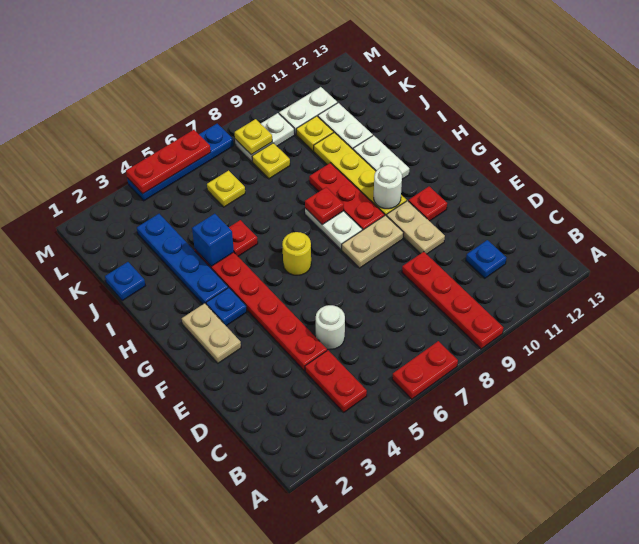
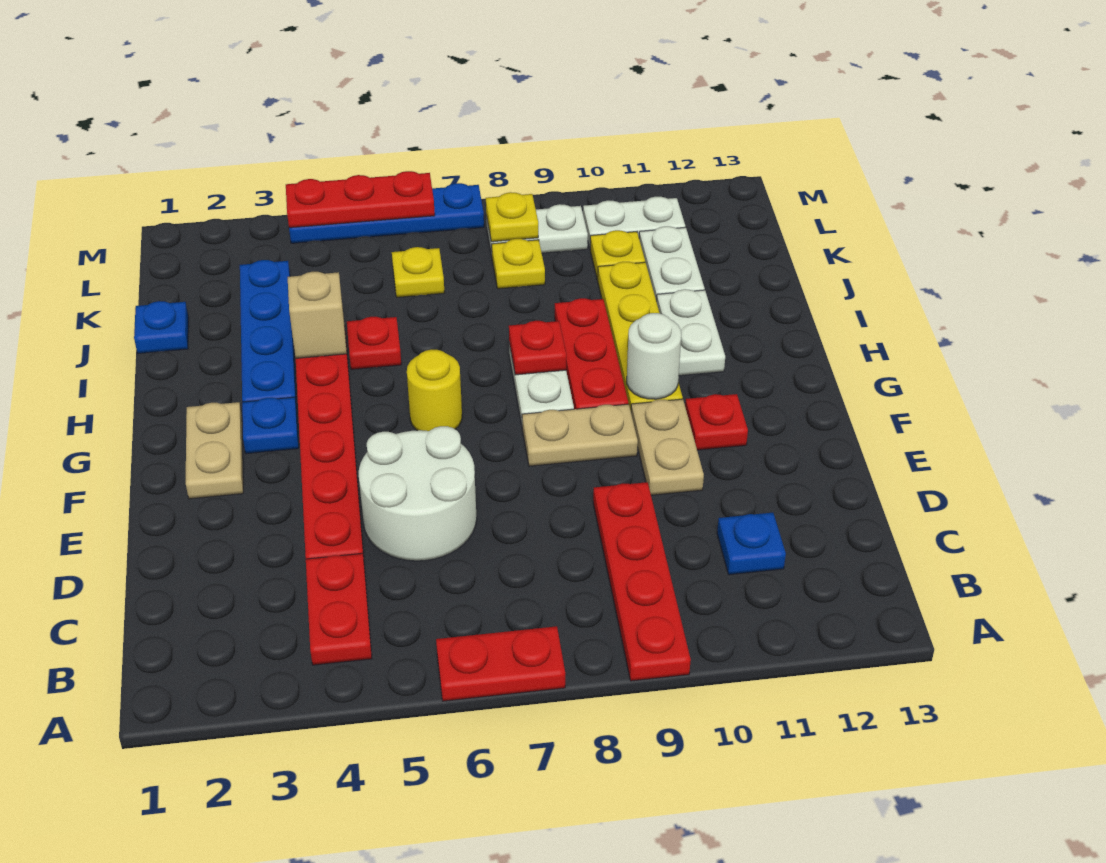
white 1x1 round brick [316,305,345,349] -> white 2x2 round brick [359,426,477,561]
blue 1x1 brick [192,214,234,266] -> tan 1x1 brick [288,272,347,358]

